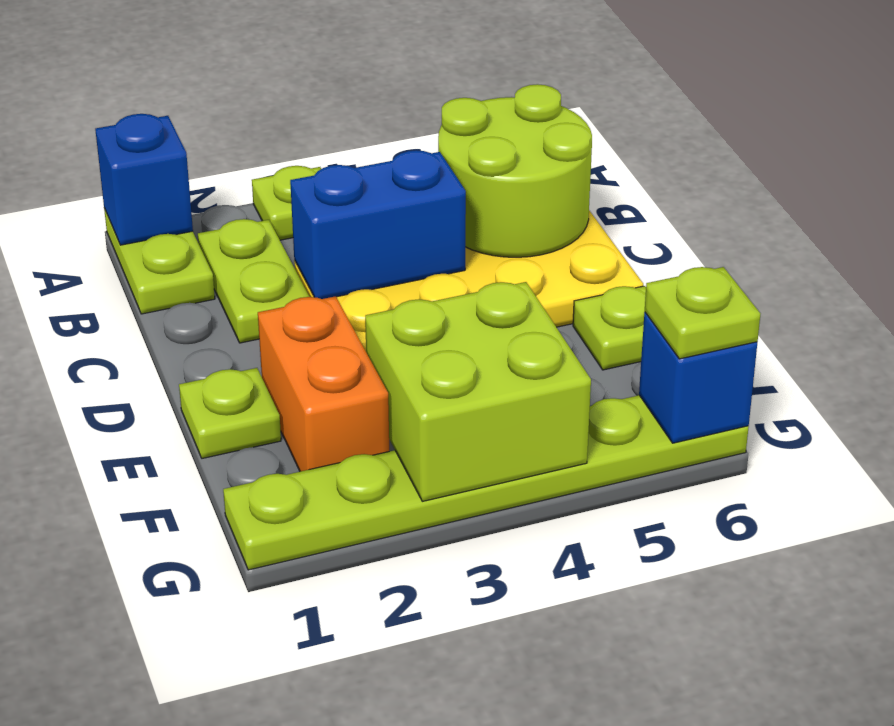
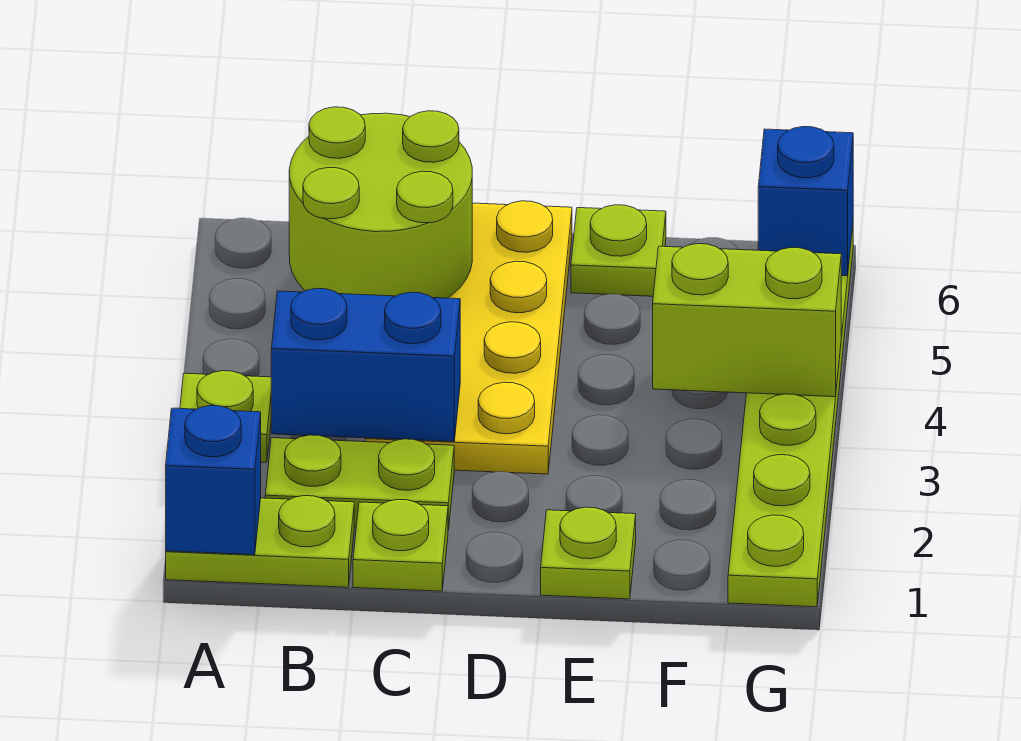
blue 1x2 brick [290,150,466,299] -> blue 1x2 brick turned to [271,288,460,442]
orange 1x2 brick [258,296,389,472] -> none
lime 2x2 brick [365,282,591,501] -> lime 1x2 brick [653,244,841,397]
lime 1x1 plate [645,267,760,359] -> lime 1x1 plate moved to [353,499,448,591]

